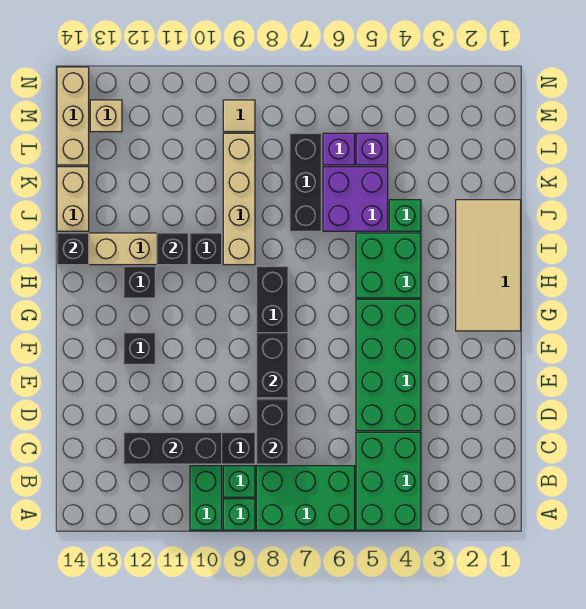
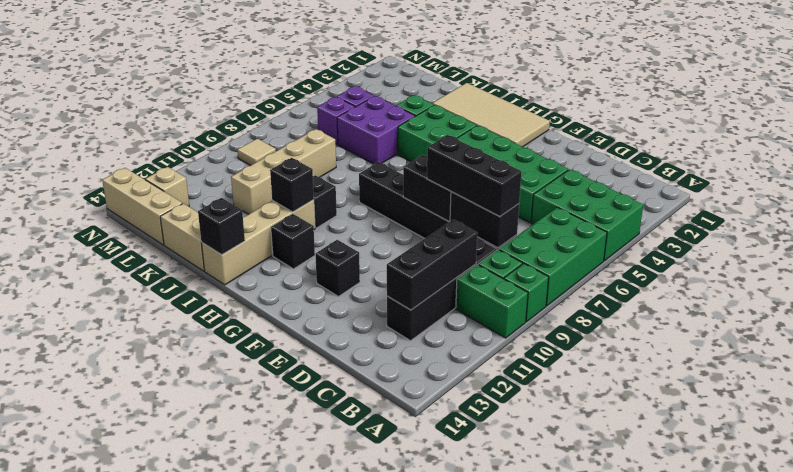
tan 1x4 brick [223,133,255,265] -> tan 1x4 brick turned to [231,129,336,214]
black 1x3 brick [290,133,321,231] -> black 1x3 brick moved to [427,135,522,216]

